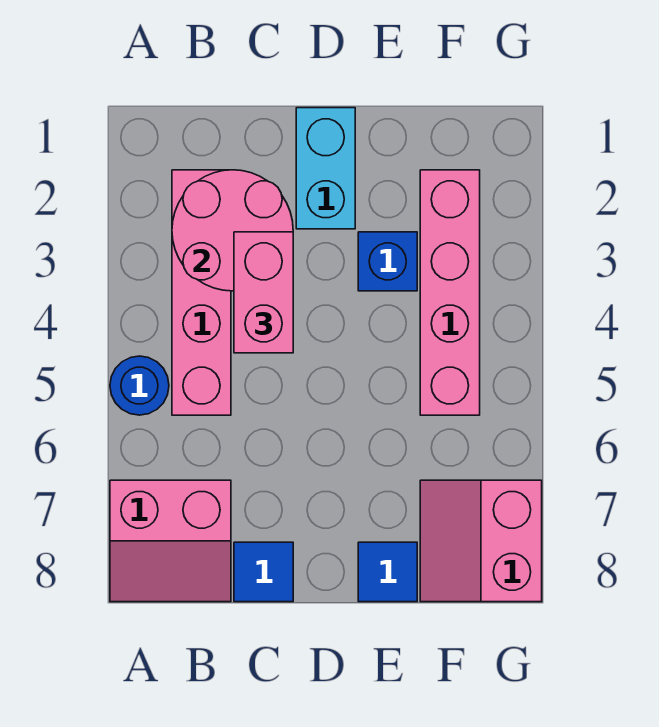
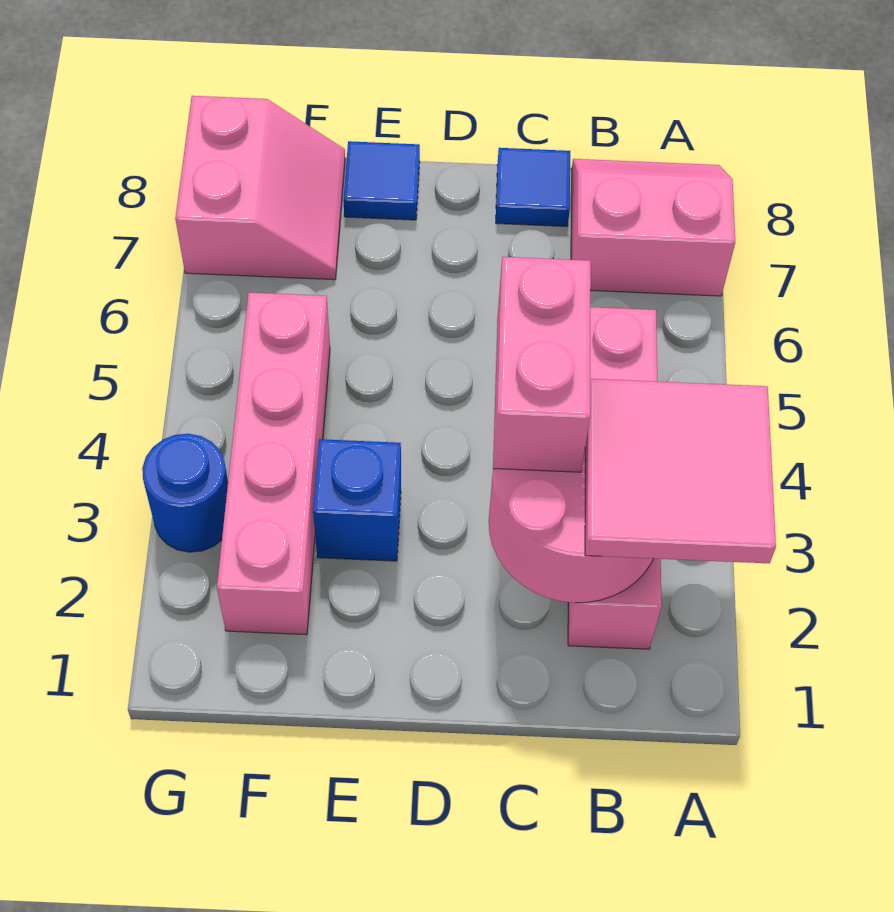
none -> pink 2x2 tile [585,379,776,563]
blue 1x1 round brick [110,356,169,415] -> blue 1x1 round brick moved to [142,434,228,552]
cyan 1x2 brick [296,108,355,229] -> none

